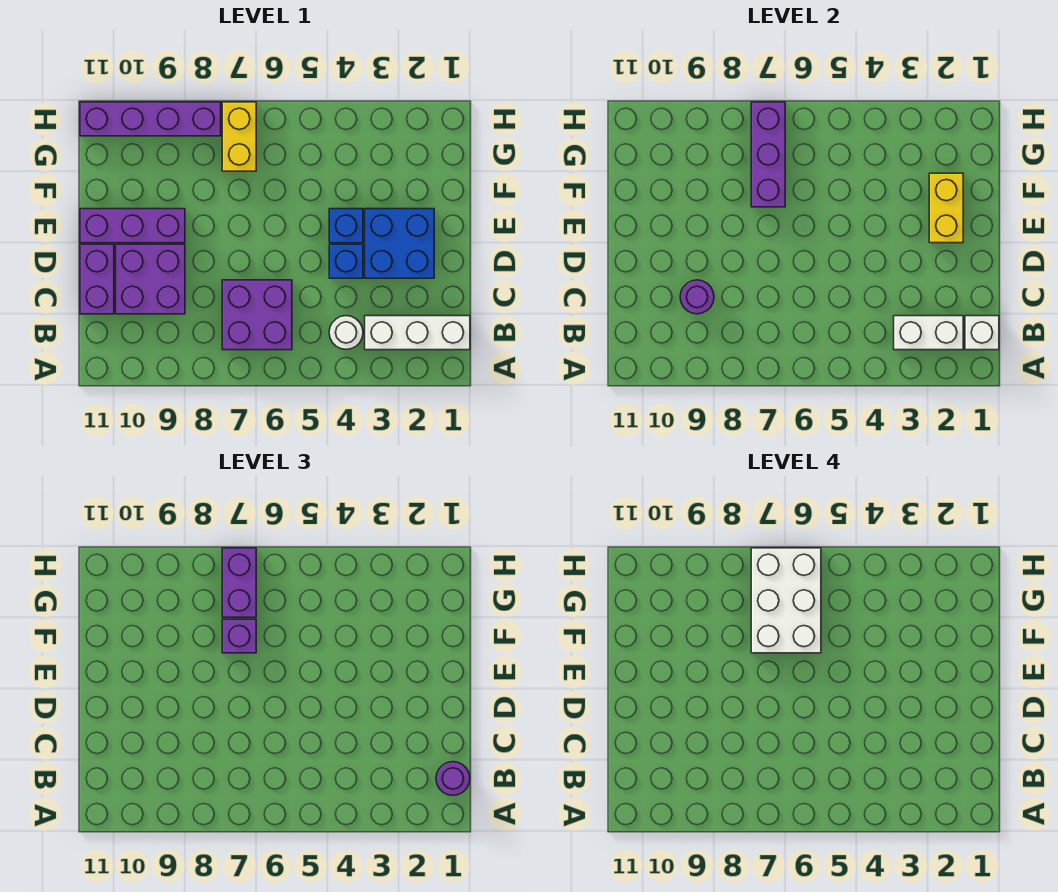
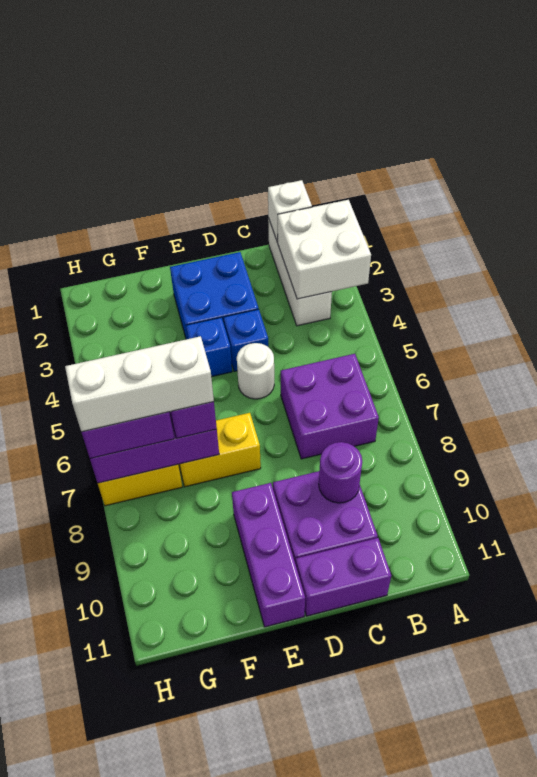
purple 1x1 round brick [436,762,470,795] -> none
white 1x2 brick [894,316,963,350] -> white 2x2 brick [277,200,371,299]
white 1x1 round brick [329,316,363,349] -> white 1x1 round brick moved to [237,343,274,399]
yellow 1x2 brick [929,173,963,243] -> yellow 1x2 brick moved to [179,413,261,487]
white 2x3 brick [751,548,821,653] -> white 1x3 brick [65,336,214,432]
purple 1x4 brick [80,102,221,136] -> none

